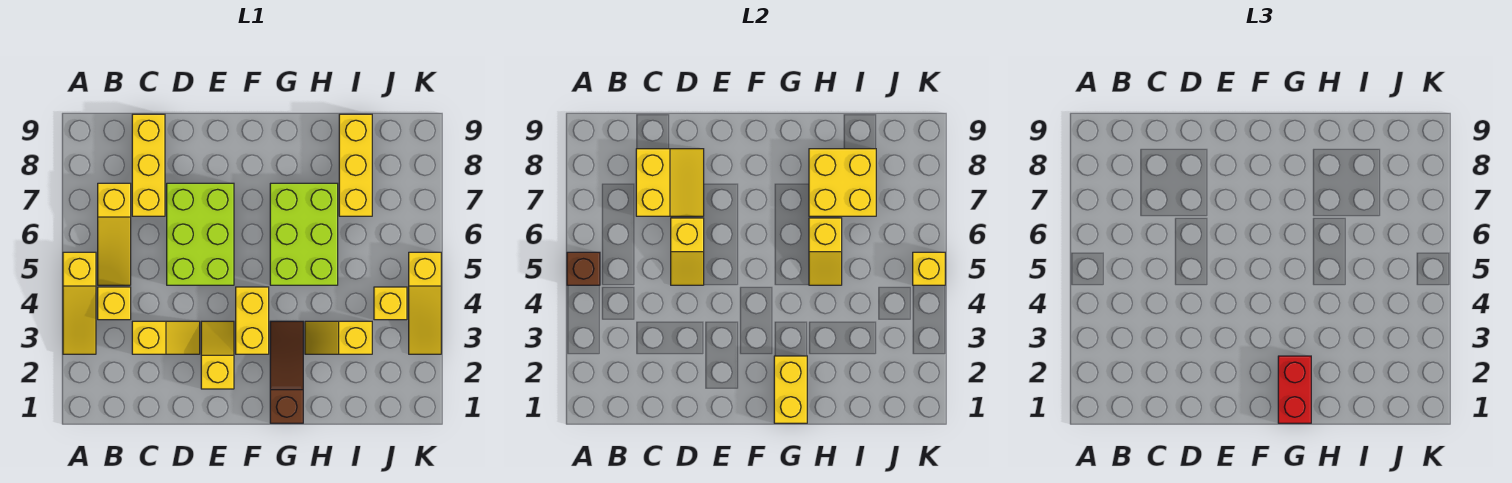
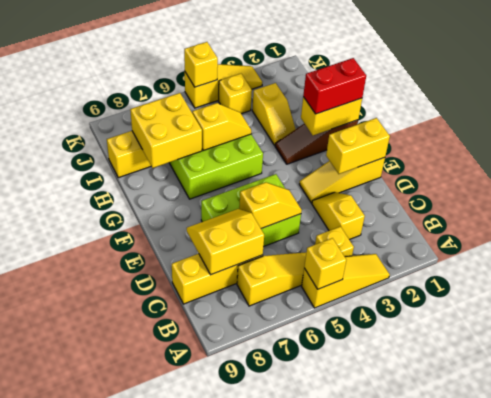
brown 1x1 brick [567,252,600,285] -> yellow 1x1 brick [304,238,346,289]
yellow 1x2 slope [201,321,234,389] -> yellow 1x3 slope [299,157,385,203]
yellow 1x2 brick [236,287,269,354] -> yellow 1x2 brick moved to [326,118,390,174]

